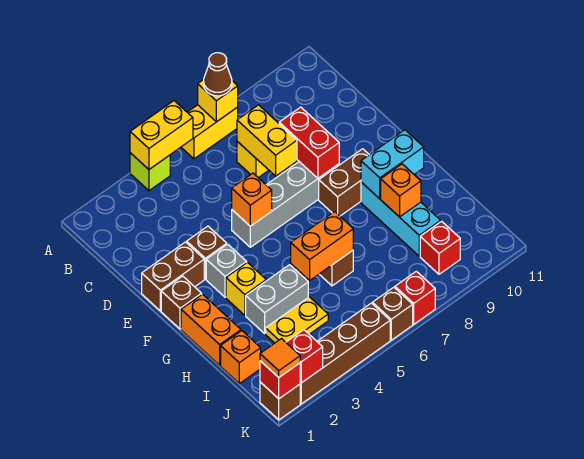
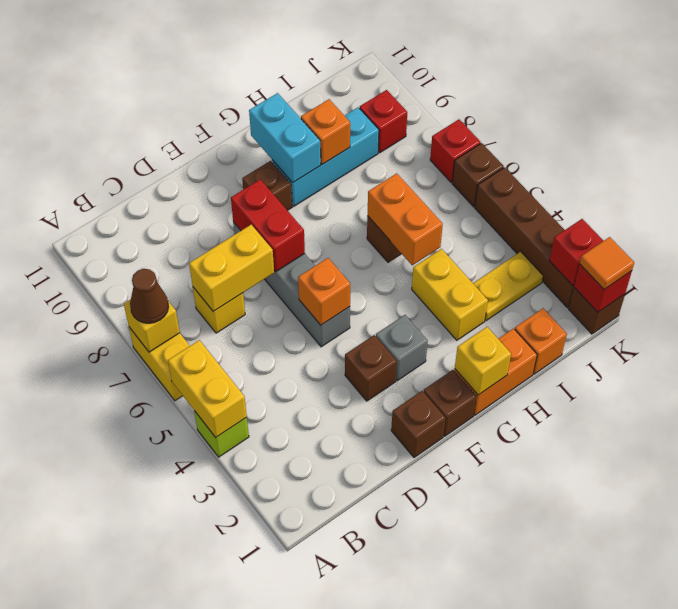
red 1x2 brick [279,107,339,178] -> red 1x2 brick turned to [231,179,305,272]
brown 1x2 brick [142,242,204,311] -> brown 1x1 brick [391,391,446,457]
brown 1x2 brick [319,149,369,216] -> brown 1x1 brick [242,161,292,210]
yellow 1x1 brick [226,263,266,315] -> yellow 1x1 brick moved to [455,327,511,395]
grey 1x2 brick [246,265,308,333] -> yellow 1x2 brick [412,249,488,340]
yellow 1x2 plate [266,297,328,343] -> yellow 1x2 plate turned to [473,252,543,321]

